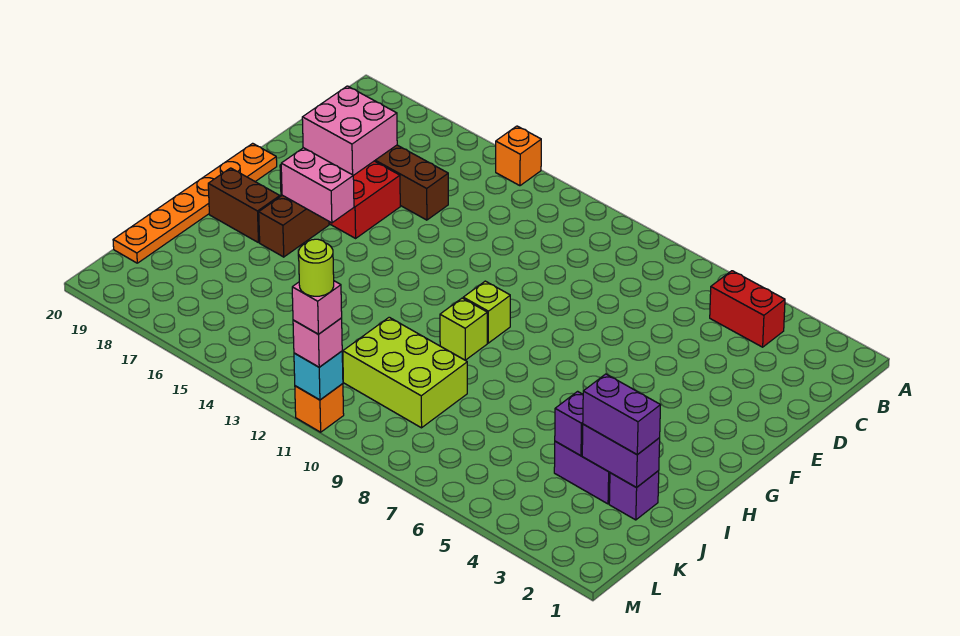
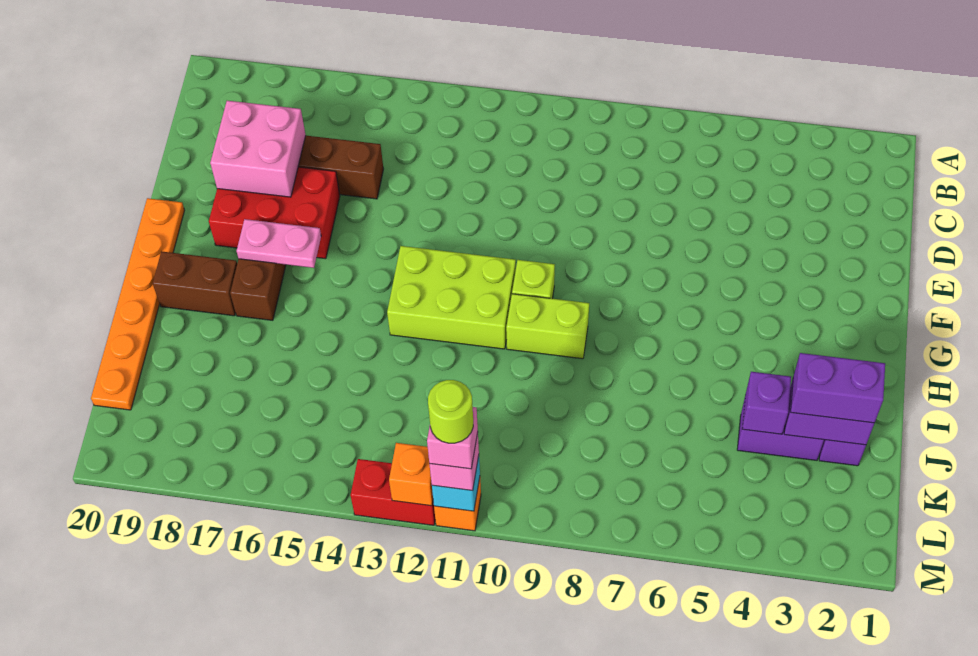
orange 1x1 brick [496,126,541,186] -> orange 1x1 brick moved to [389,443,433,506]
red 1x2 brick [710,271,785,347] -> red 1x2 brick moved to [351,459,435,525]
pink 1x2 brick [281,148,354,223] -> pink 1x2 plate [237,219,321,268]
lime 1x1 brick [440,298,487,360] -> lime 1x2 brick [506,294,589,359]
lime 2x3 brick [343,317,467,428] -> lime 2x3 brick moved to [387,246,516,349]

